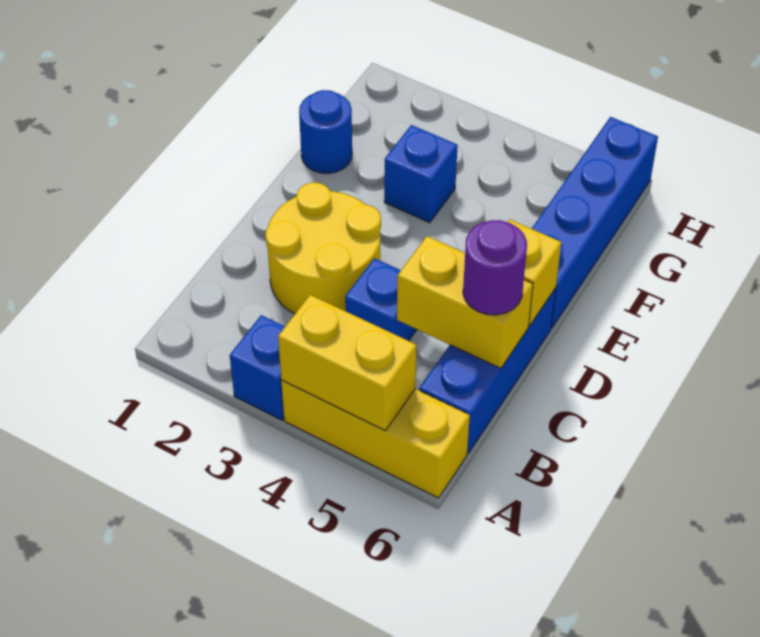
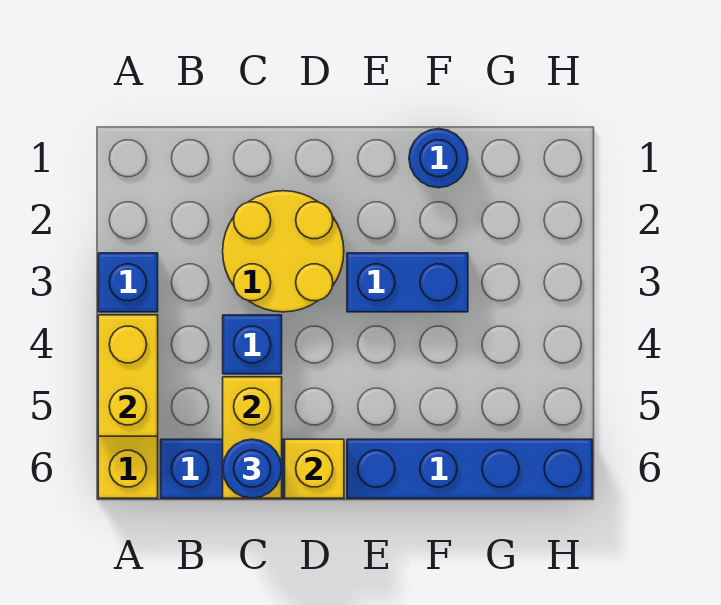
purple 1x1 round brick [463,220,527,315] -> blue 1x1 round brick [223,439,282,498]
blue 1x1 brick [384,125,457,223] -> blue 1x2 brick [347,253,468,312]

